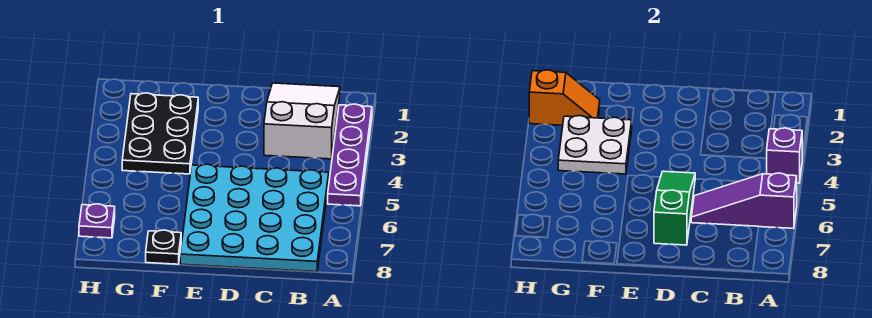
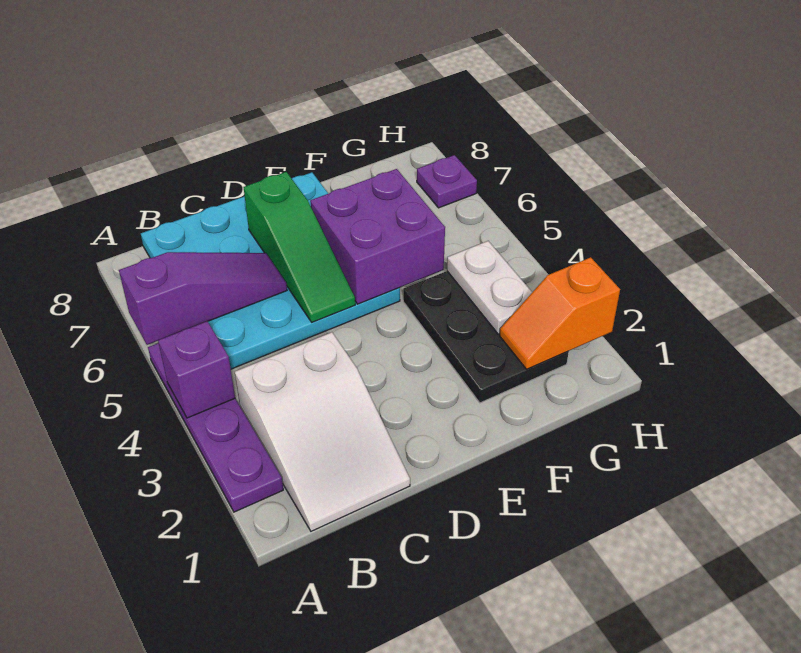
none -> purple 2x2 brick [310,169,445,304]
white 2x2 plate [558,116,632,174] -> white 1x2 plate [447,241,532,334]
black 1x1 plate [146,230,181,264] -> none

